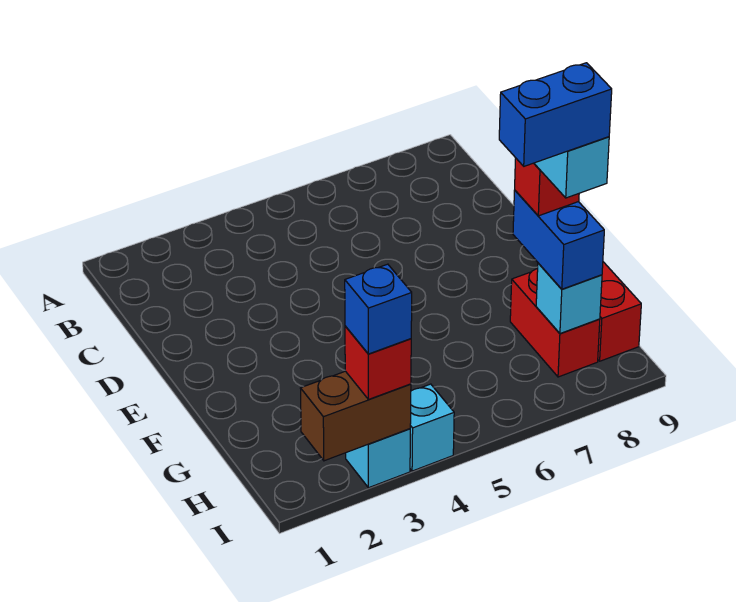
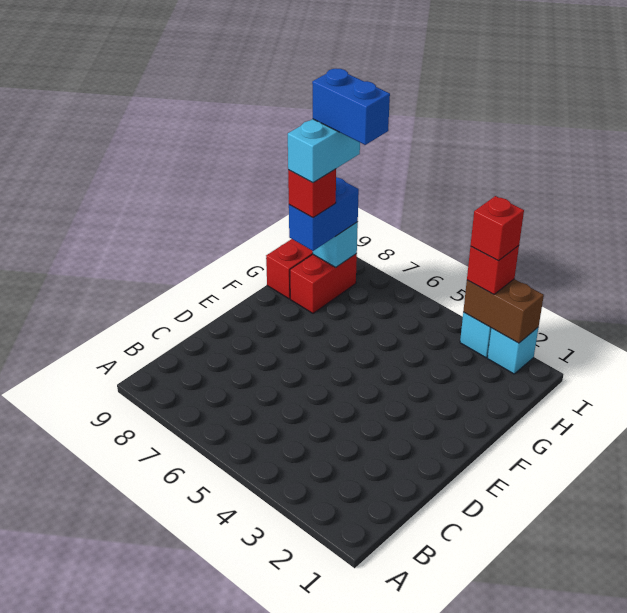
blue 1x1 brick [345,264,412,354] -> red 1x1 brick [470,196,524,261]
cyan 1x1 brick [410,384,454,471] -> cyan 1x1 brick moved to [487,327,539,374]

